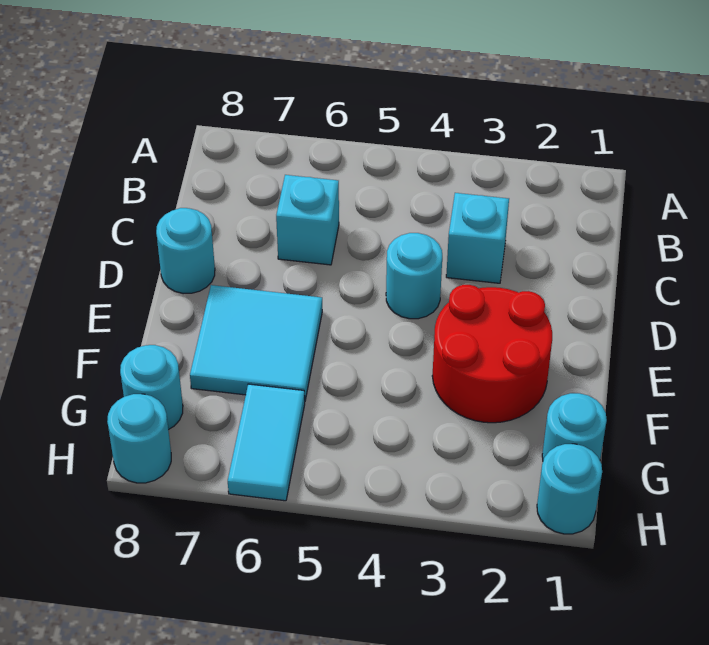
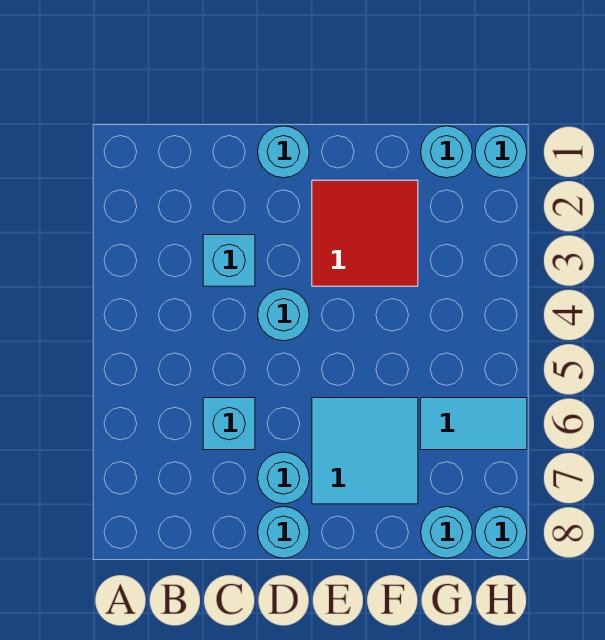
none -> cyan 1x1 round brick [258,126,309,178]
none -> cyan 1x1 round brick [258,452,309,504]
red 2x2 round brick [432,285,552,423] -> red 2x2 tile [312,180,418,286]

